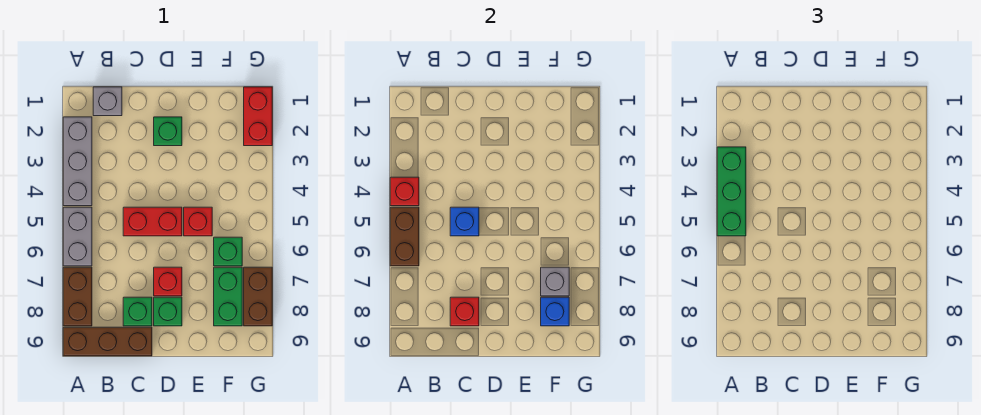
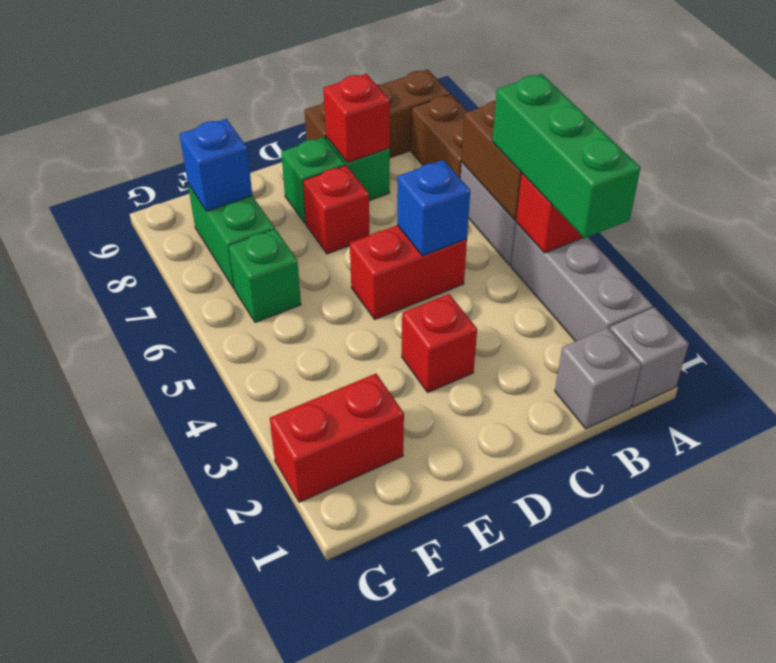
green 1x1 brick [154,117,182,146] -> none
red 1x1 brick [184,207,212,236] -> red 1x1 brick moved to [402,294,477,392]
grey 1x1 brick [541,267,569,296] -> grey 1x1 brick moved to [610,307,689,407]
red 1x2 brick [244,87,272,146] -> red 1x2 brick turned to [270,374,404,502]
brown 1x2 brick [244,267,272,326] -> none

